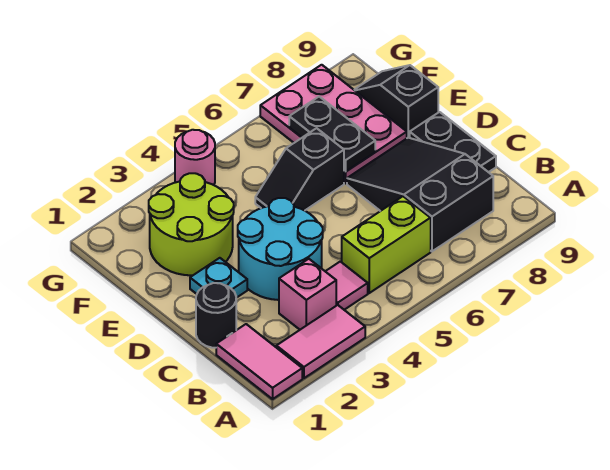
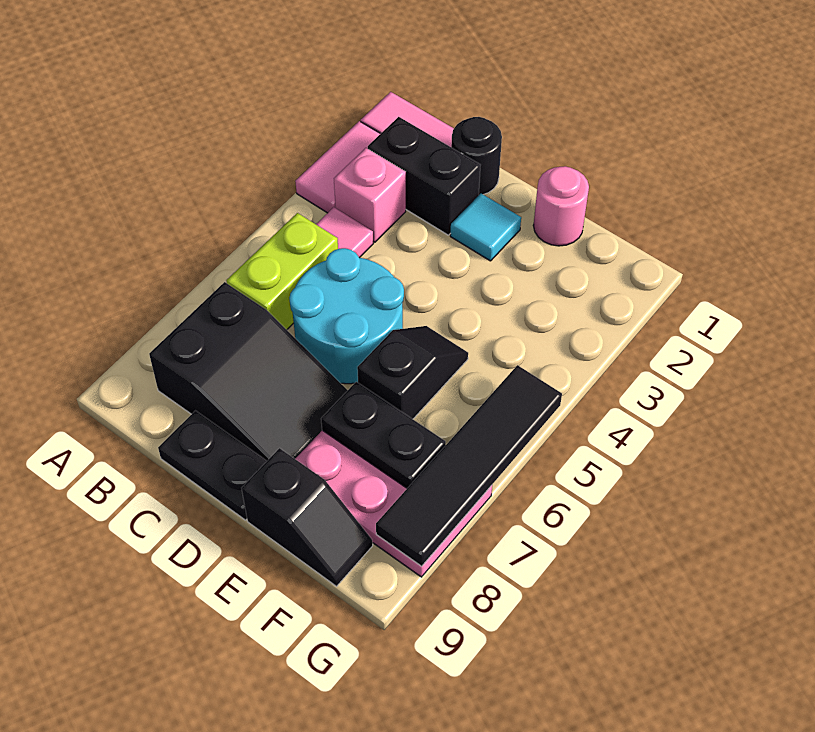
none -> black 1x2 brick [368,117,481,235]
cyan 2x2 round brick [238,198,323,300] -> cyan 2x2 round brick moved to [289,248,404,384]
cyan 1x1 plate [190,258,247,298] -> cyan 1x1 tile [450,194,521,261]
lime 2x2 round brick [149,173,234,275] -> none
pink 1x1 round brick [175,130,215,185] -> pink 1x1 round brick moved to [533,166,589,246]
none -> black 1x4 tile [376,365,562,566]

